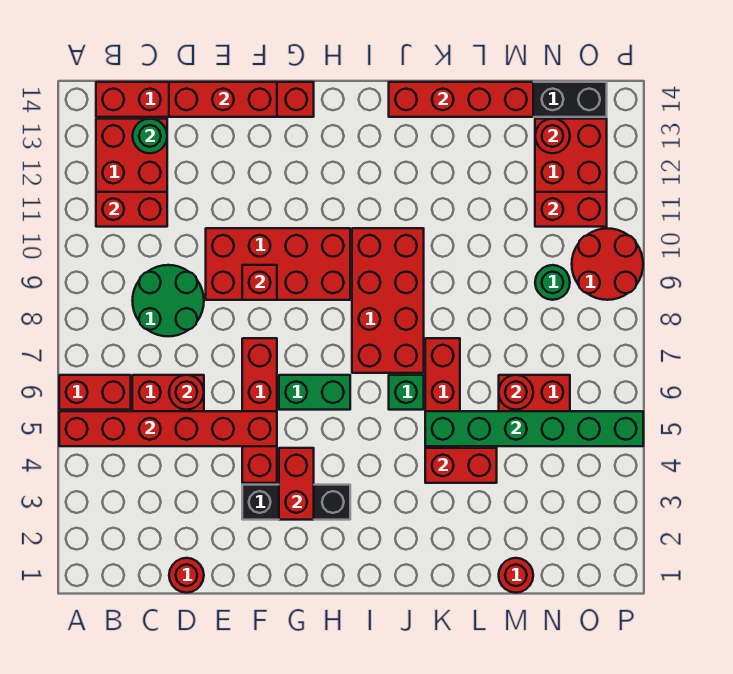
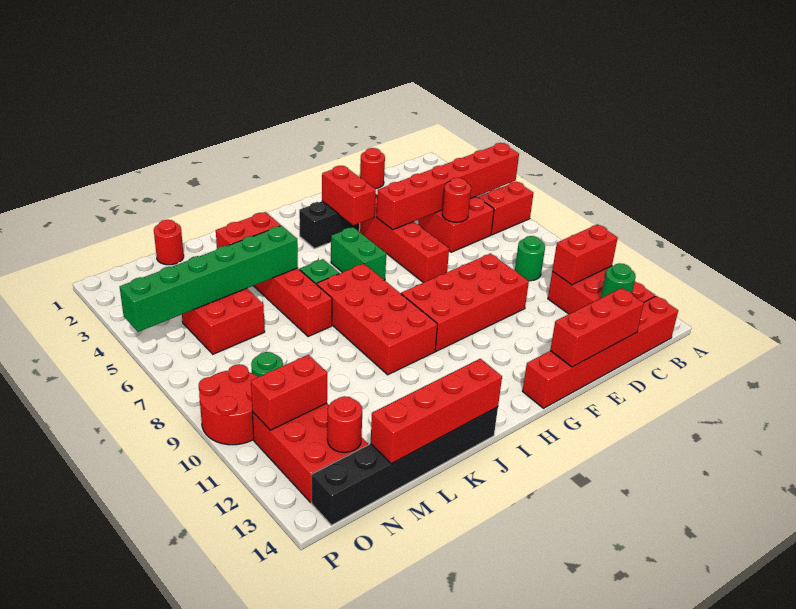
green 2x2 round brick [132,265,204,336] -> green 1x1 round brick [515,236,545,281]
red 1x1 brick [242,265,277,300] -> none
green 1x2 brick [279,375,350,410] -> green 1x2 brick turned to [331,227,386,280]
red 1x1 round brick [499,375,533,410] -> none

